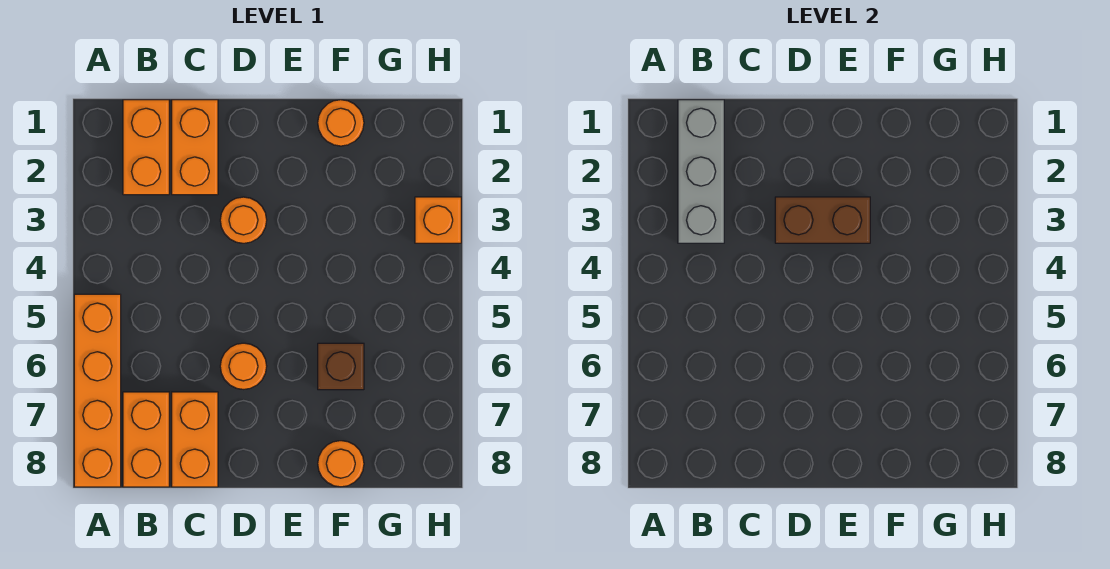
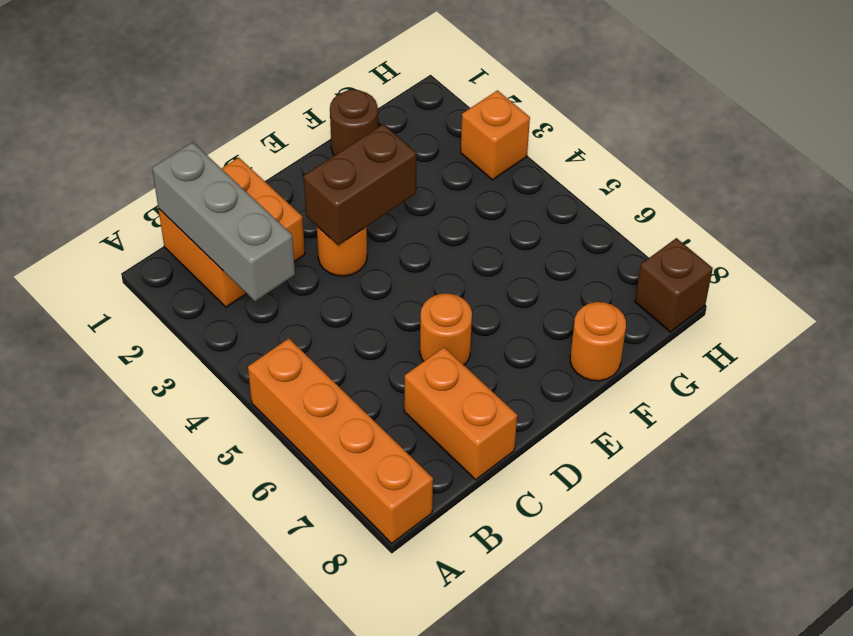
orange 1x2 brick [123,392,169,487] -> none
orange 1x1 round brick [318,100,364,146] -> brown 1x1 round brick [330,90,378,155]
brown 1x1 brick [318,343,364,390] -> brown 1x1 brick moved to [635,238,713,332]

